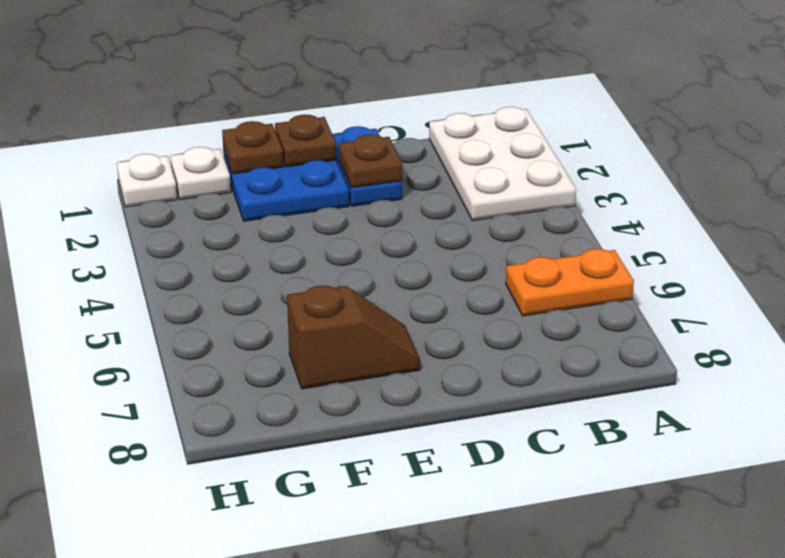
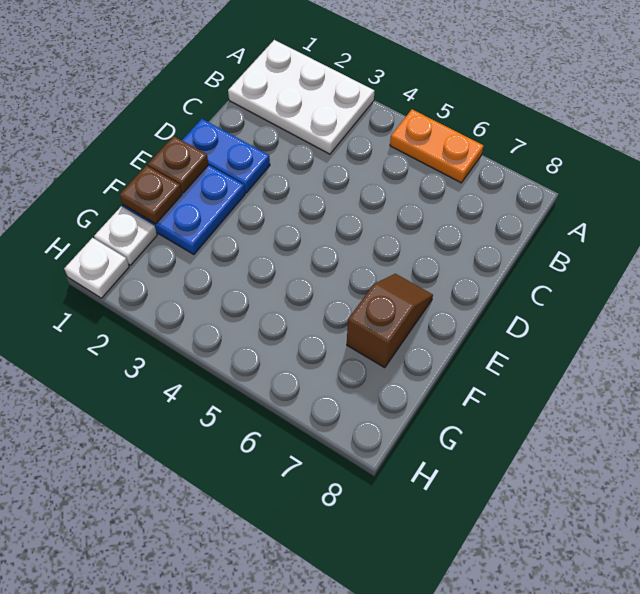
orange 1x2 plate [506,249,634,316] -> orange 1x2 plate turned to [390,109,484,183]
brown 1x1 plate [339,134,402,188] -> none

